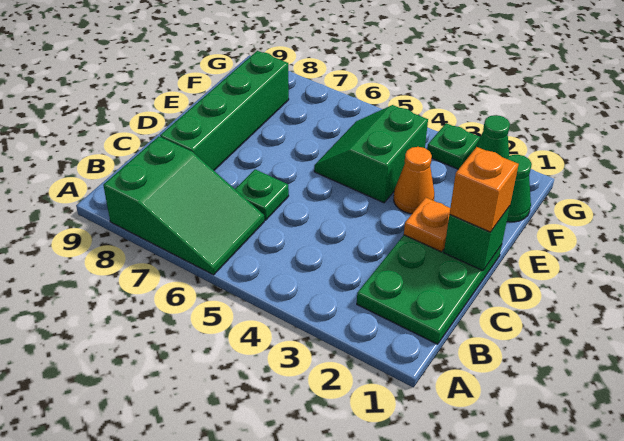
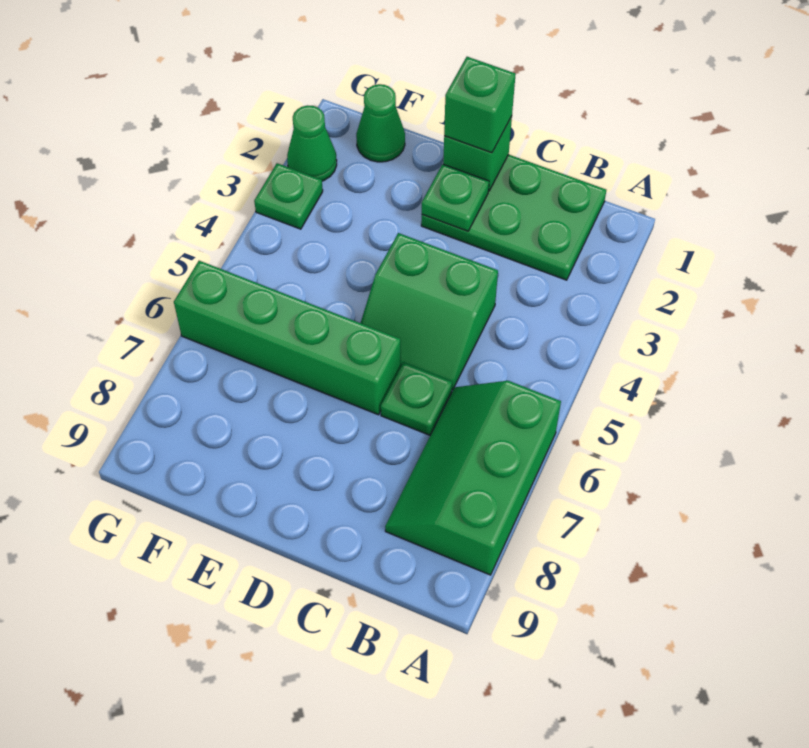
green 2x3 slope [103,136,264,275] -> green 2x3 slope turned to [385,381,561,575]
green 1x4 brick [160,51,289,170] -> green 1x4 brick moved to [174,261,401,415]
orange 1x1 brick [450,147,519,232] -> green 1x1 brick [444,57,516,153]
orange 1x1 plate [404,197,450,252] -> green 1x1 plate [422,164,489,231]
orange 1x1 cone [394,147,434,214] -> none
green 2x2 slope [314,105,428,203] -> green 2x2 slope moved to [361,233,498,390]

